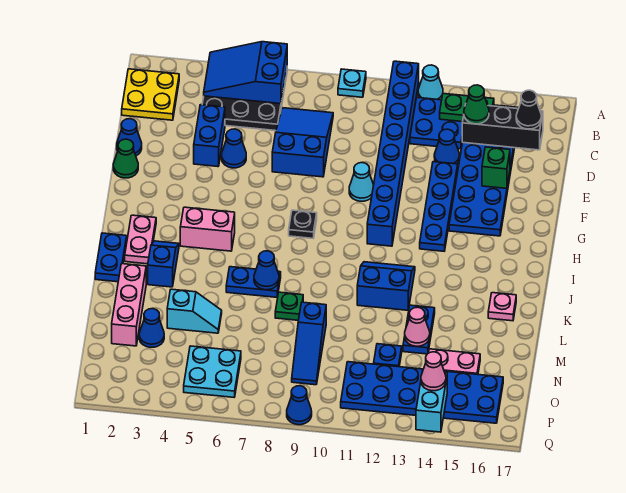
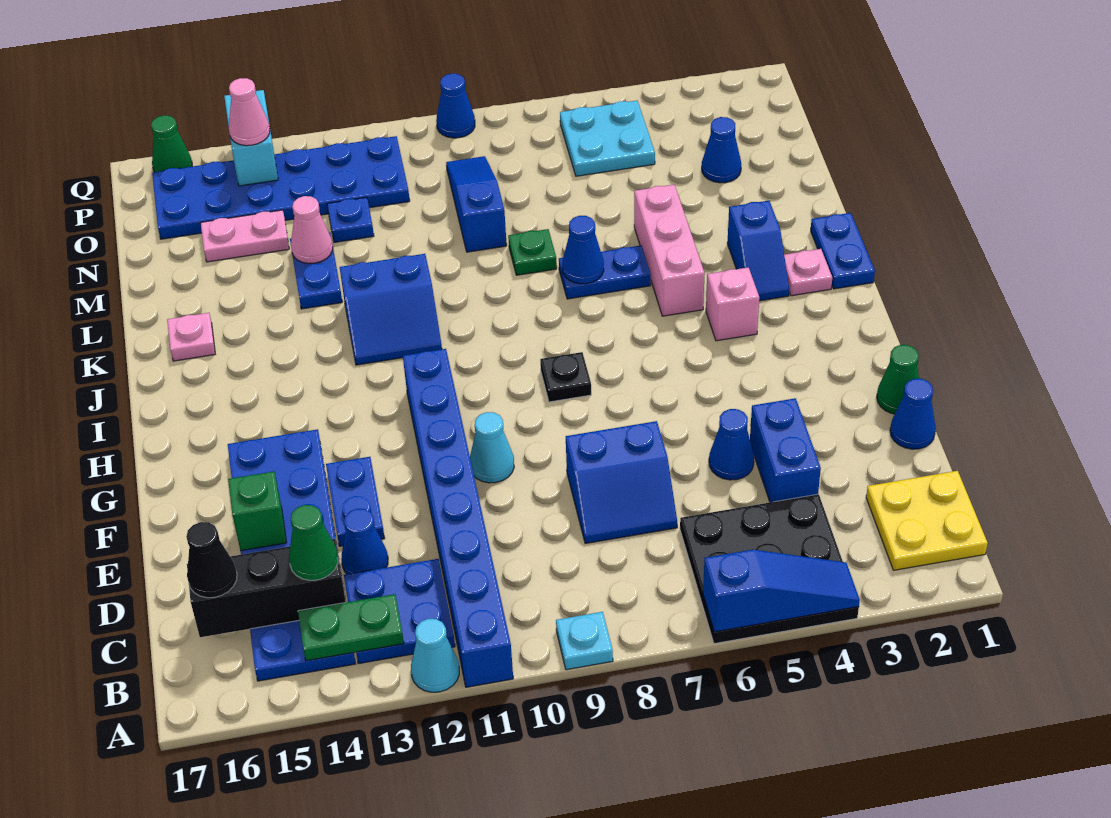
blue 2x3 slope [204,42,287,104] -> blue 1x3 slope [703,550,860,632]
blue 2x3 slope [272,108,333,177] -> blue 2x2 slope [566,421,677,544]
blue 1x4 plate [420,162,458,251] -> blue 1x2 plate [326,457,385,546]
pink 1x2 plate [125,215,156,264] -> pink 1x1 plate [784,249,832,296]
pink 1x2 brick [180,207,235,251] -> pink 1x1 brick [706,267,759,341]
pink 1x3 brick [112,264,146,346] -> pink 1x3 brick moved to [634,185,705,316]
cyan 1x2 slope [167,289,222,333] -> none
none -> green 1x1 cone [151,115,192,172]

